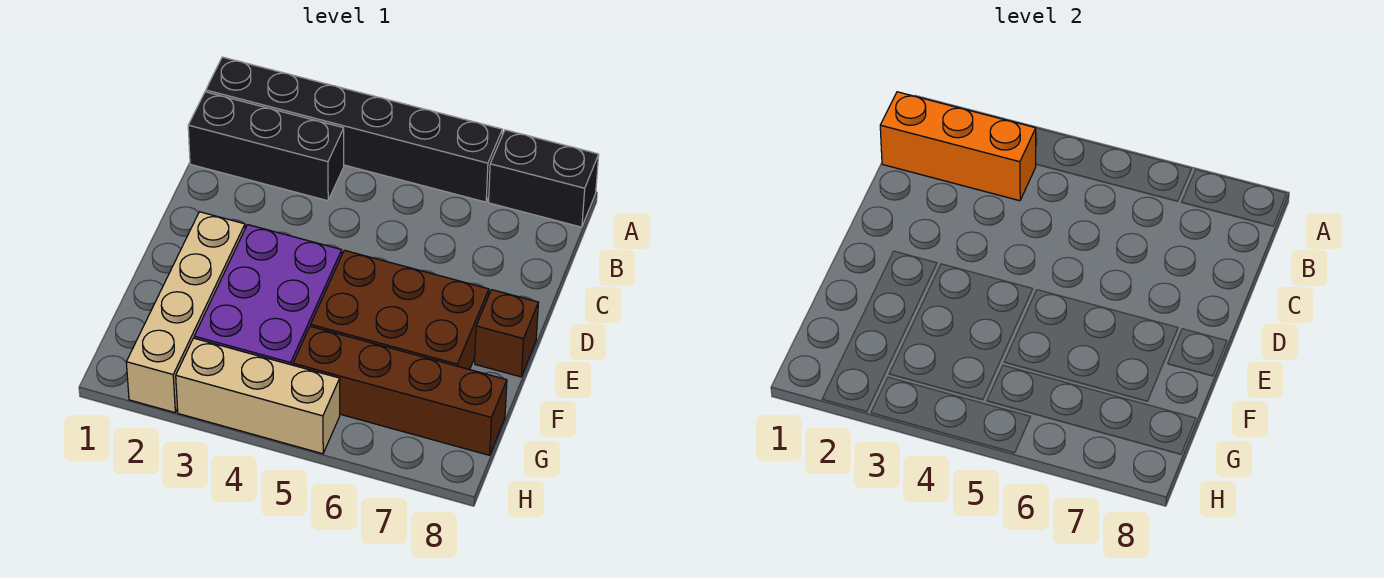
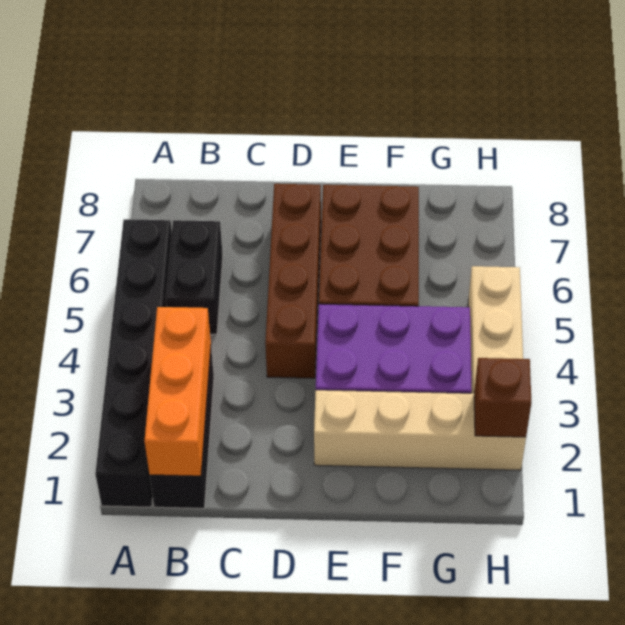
black 1x2 brick [489,130,599,227] -> black 1x2 brick moved to [166,220,223,334]
brown 1x1 brick [475,290,538,377] -> brown 1x1 brick moved to [474,358,531,437]
brown 1x4 brick [293,326,507,455] -> brown 1x4 brick moved to [265,184,321,378]

